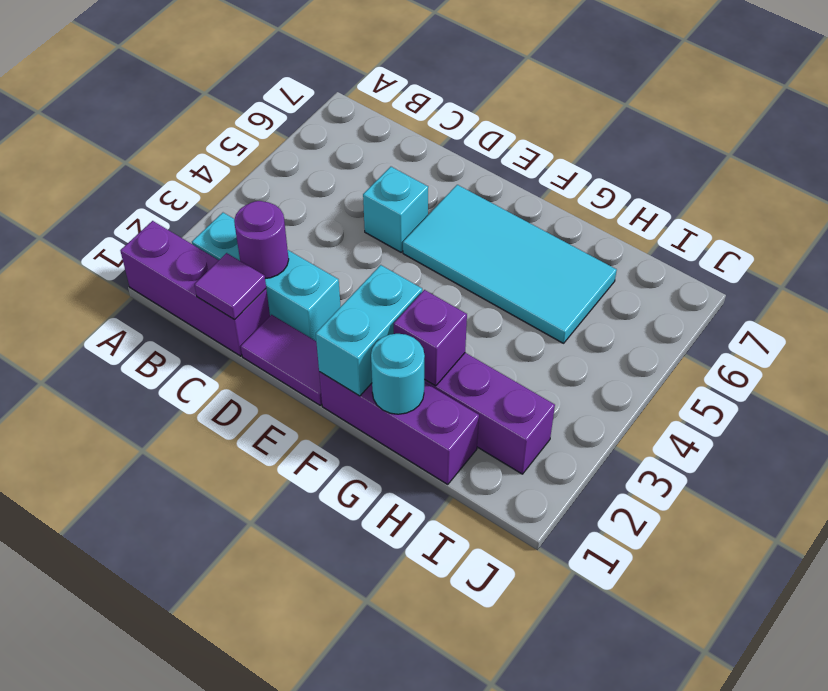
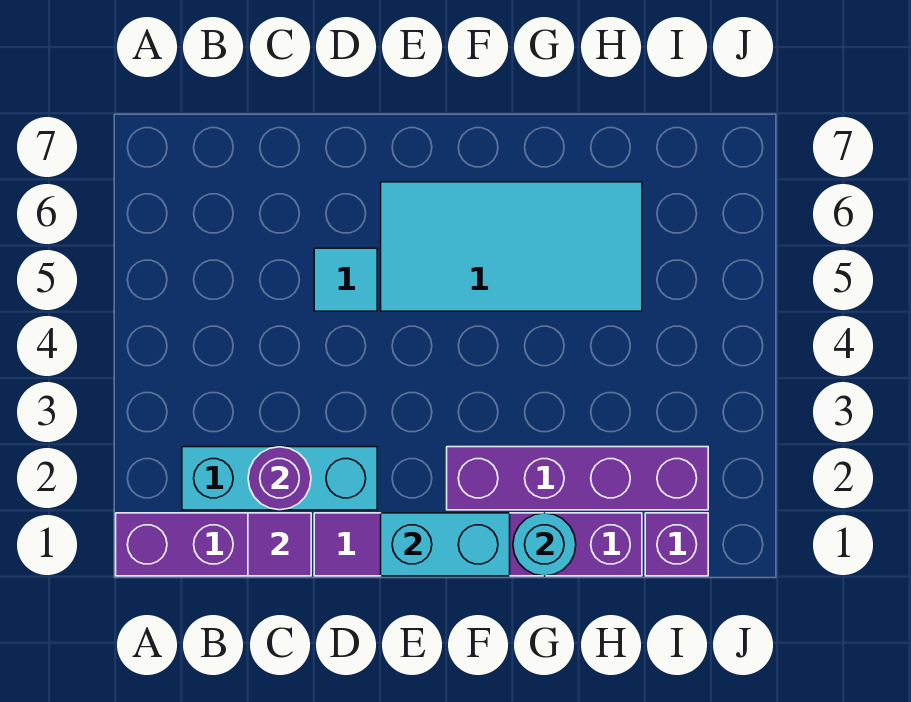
cyan 1x1 brick [363,167,428,252] -> cyan 1x1 tile [314,248,377,311]
cyan 1x2 brick [316,265,422,396] -> cyan 1x2 brick turned to [381,513,510,576]
purple 1x1 brick [394,290,467,386] -> purple 1x1 brick moved to [645,513,708,576]

